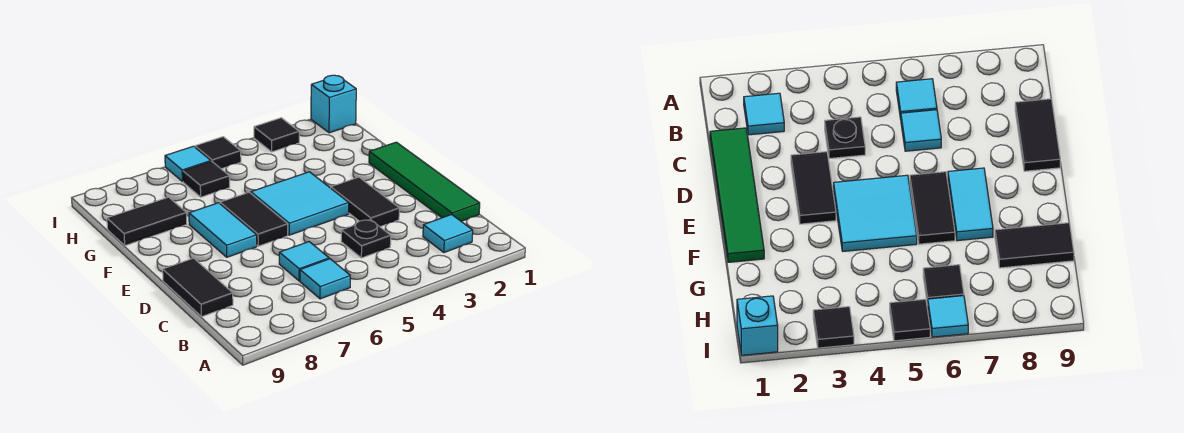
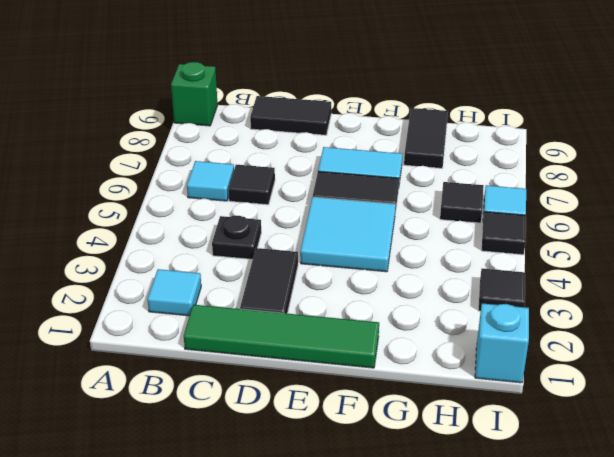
none -> green 1x1 brick [171,62,217,126]
cyan 1x1 tile [279,242,329,281] -> black 1x1 tile [228,165,275,205]
black 1x2 tile [331,177,399,227] -> black 1x2 tile turned to [240,248,298,313]

